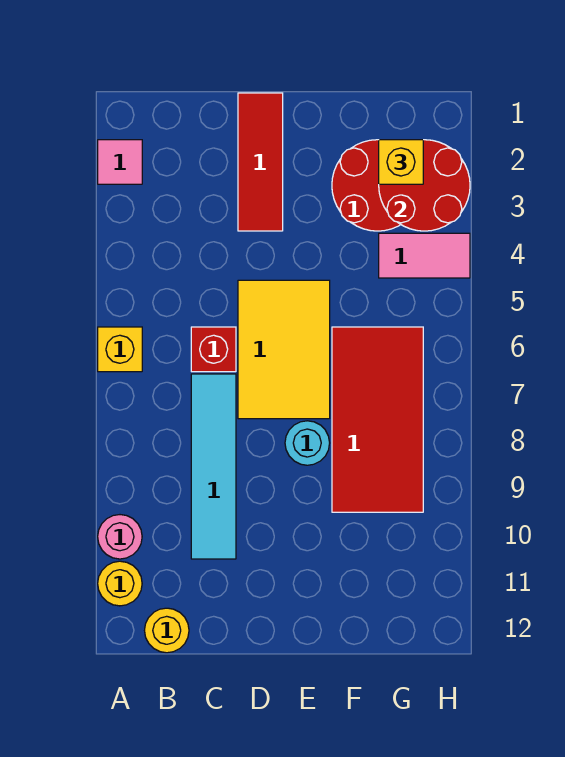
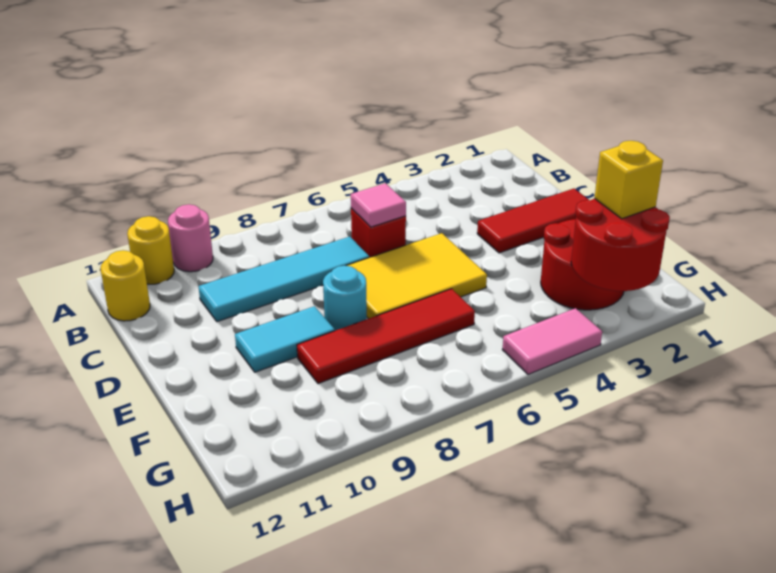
pink 1x1 tile [98,140,142,184] -> pink 1x1 tile moved to [351,183,406,227]
yellow 1x1 brick [98,327,142,372] -> none
none -> cyan 1x2 tile [235,306,335,372]
red 2x4 tile [332,327,423,512] -> red 1x4 tile [297,289,475,384]
pink 1x2 tile [379,233,470,278] -> pink 1x2 tile turned to [502,308,602,374]

